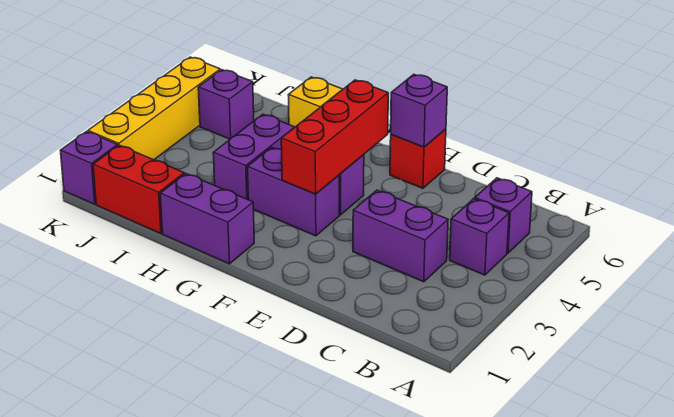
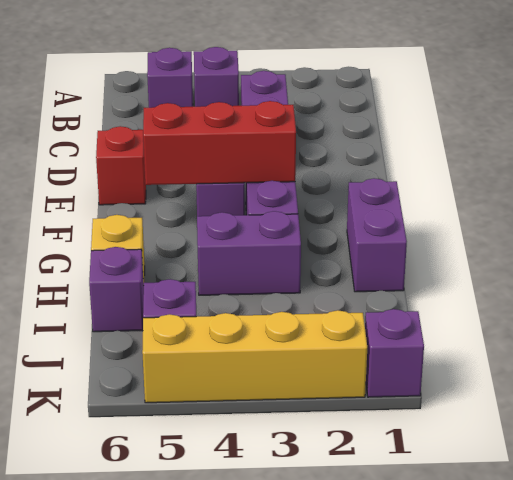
purple 1x1 brick [391,74,447,147] -> purple 1x1 brick moved to [89,247,144,332]
red 1x2 brick [93,145,184,234] -> none

